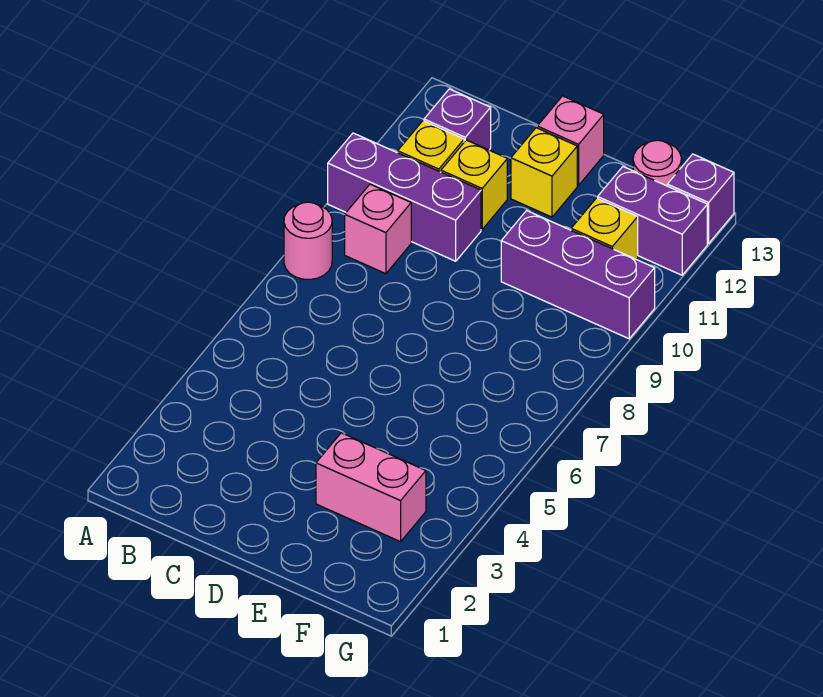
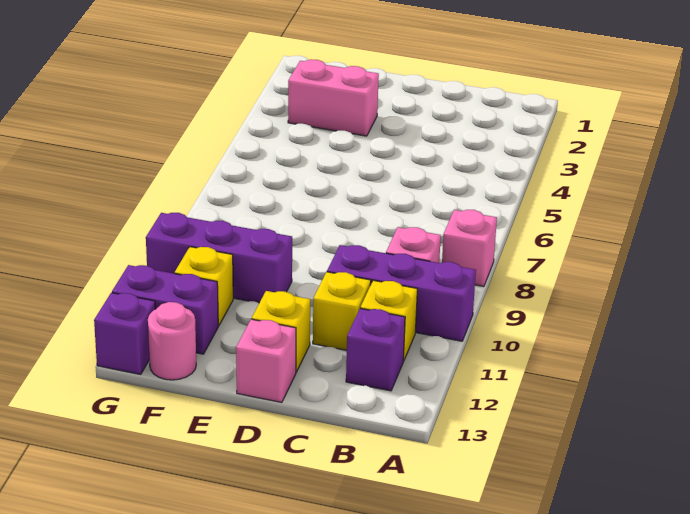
pink 1x1 round brick [284,202,332,280] -> pink 1x1 brick [442,210,497,287]

